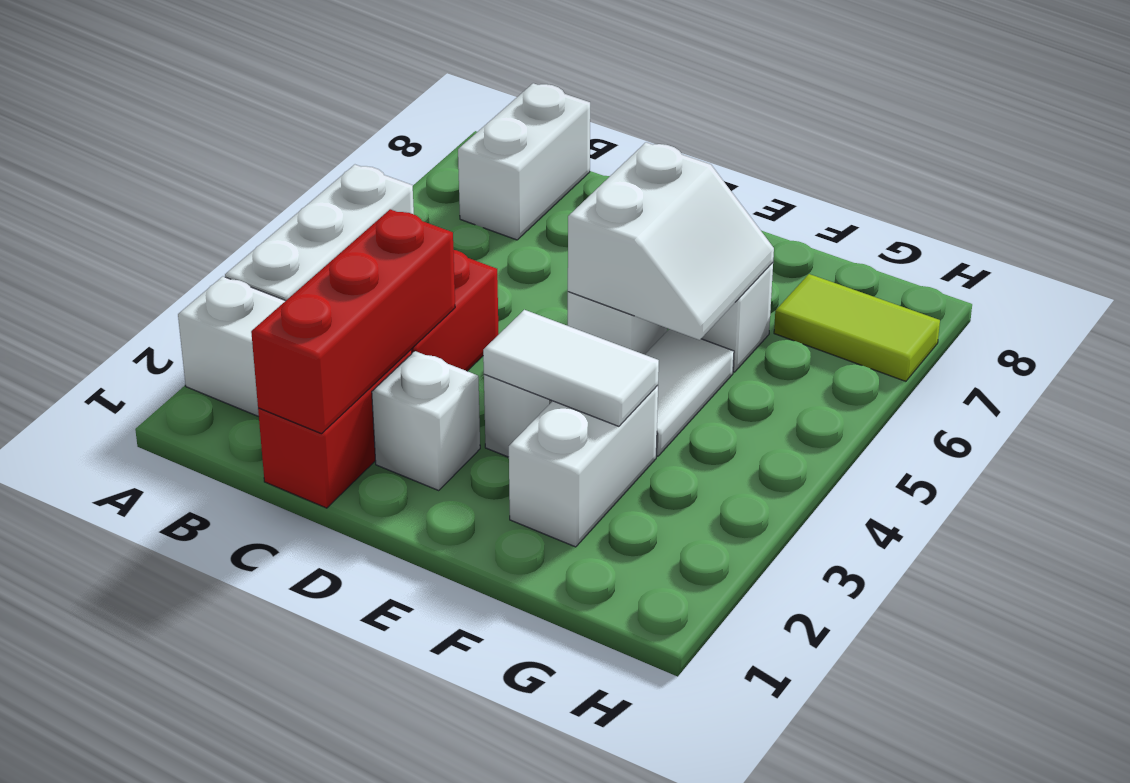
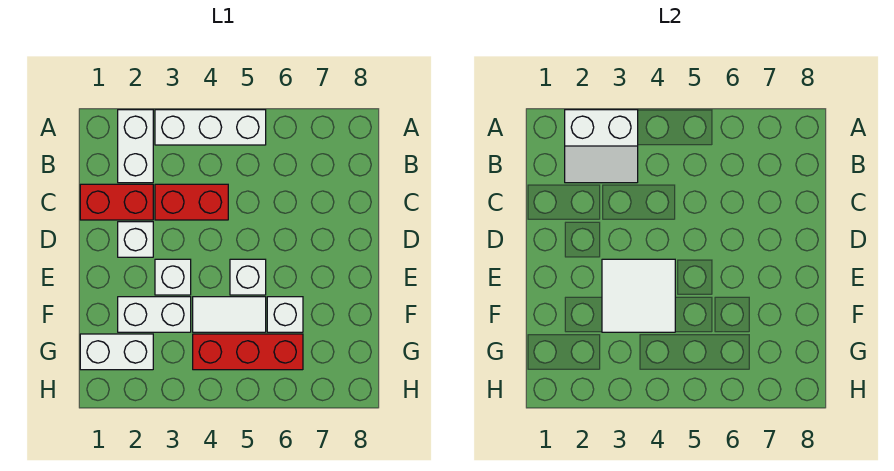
white 1x2 brick [458,83,590,240] -> white 1x2 brick moved to [80,334,153,370]
red 1x3 brick [251,209,455,434] -> red 1x3 brick moved to [193,334,303,370]
white 1x2 tile [483,310,659,426] -> white 2x2 tile [602,259,675,332]
white 2x2 slope [568,142,774,340] -> white 2x2 slope moved to [565,110,638,183]
lime 1x2 tile [774,274,940,381] -> none

